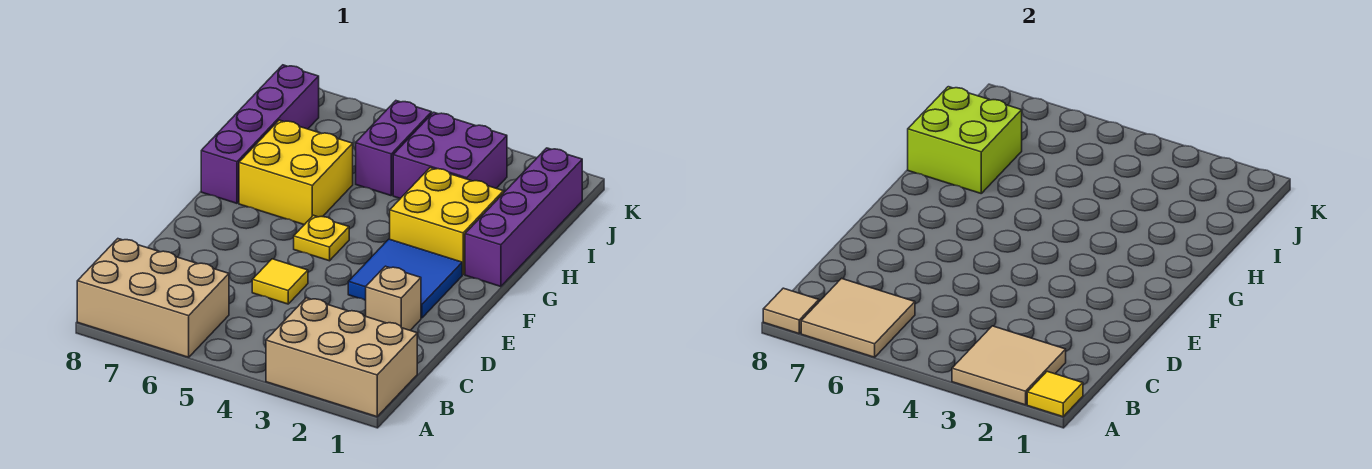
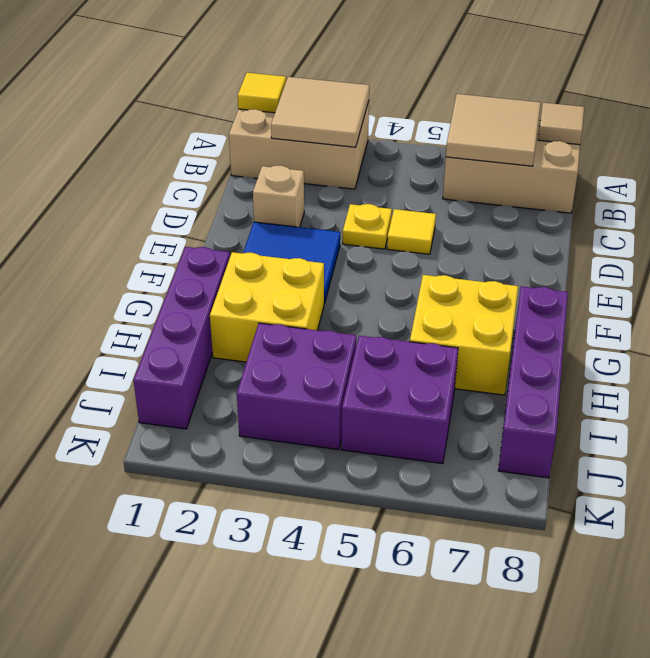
yellow 1x1 plate [294,215,349,261] -> yellow 1x1 plate moved to [343,204,392,249]
lime 2x2 brick [908,87,1022,193] -> none
purple 1x2 brick [356,101,432,196] -> purple 2x2 brick [341,336,458,464]

